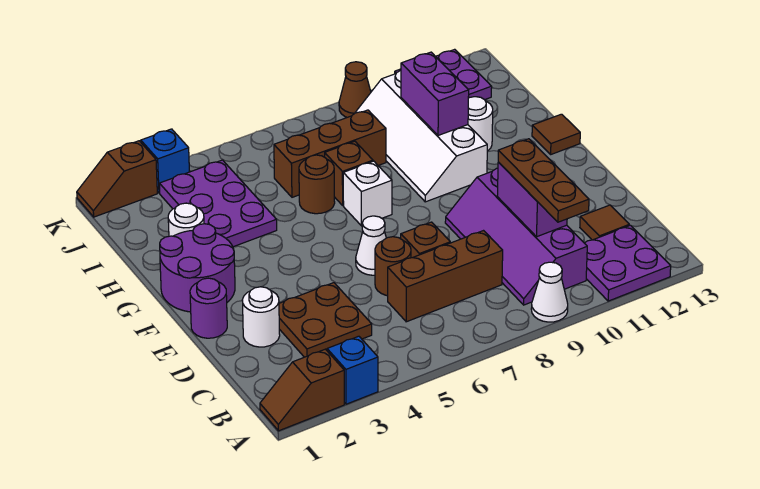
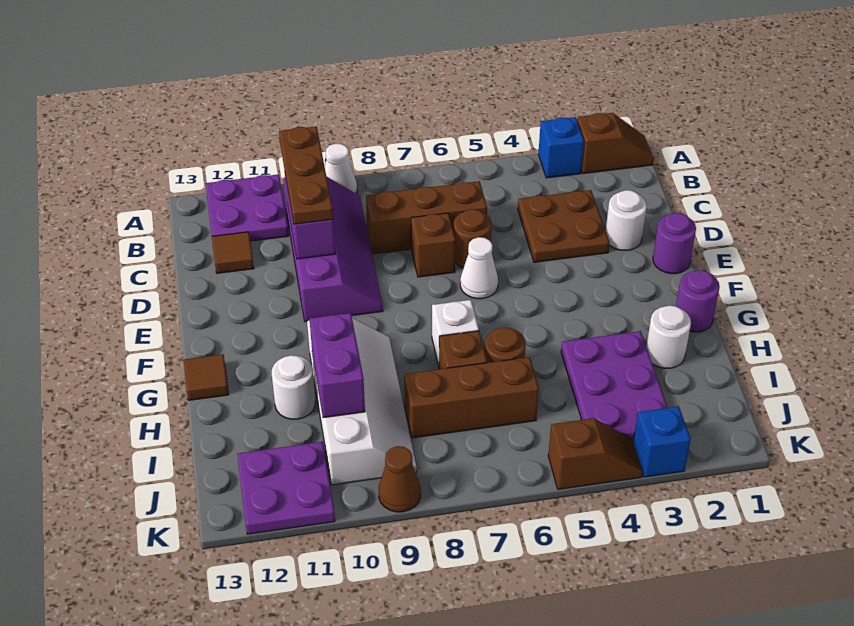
purple 2x2 round brick [160,224,235,312] -> purple 1x1 round brick [676,270,720,332]
brown 1x2 slope [77,141,157,217] -> brown 1x2 slope moved to [548,418,643,489]

